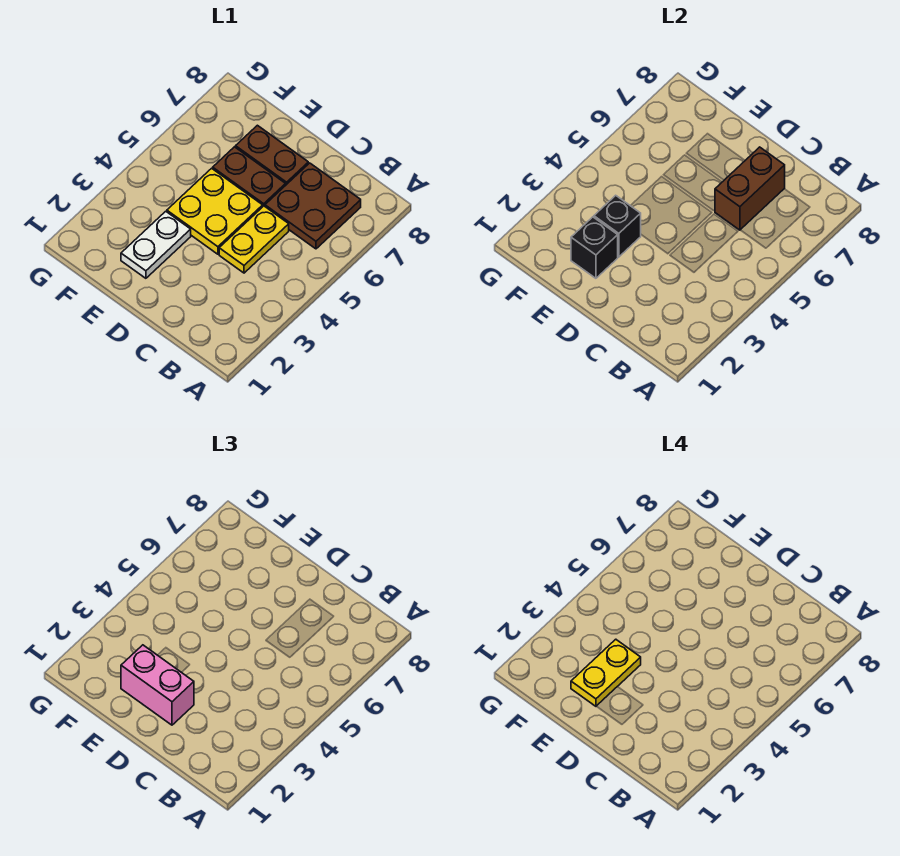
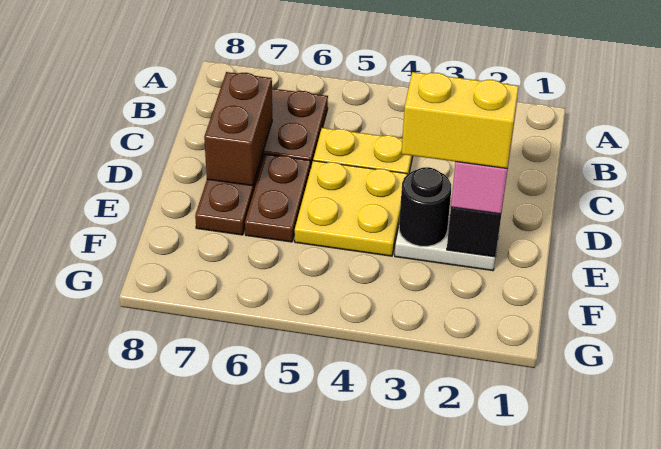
brown 1x2 brick [715,147,785,230] -> brown 1x2 brick turned to [204,72,272,186]
yellow 1x2 plate [571,639,641,706] -> yellow 1x2 brick [402,72,519,168]
black 1x1 brick [594,195,641,257] -> black 1x1 round brick [399,167,451,246]

